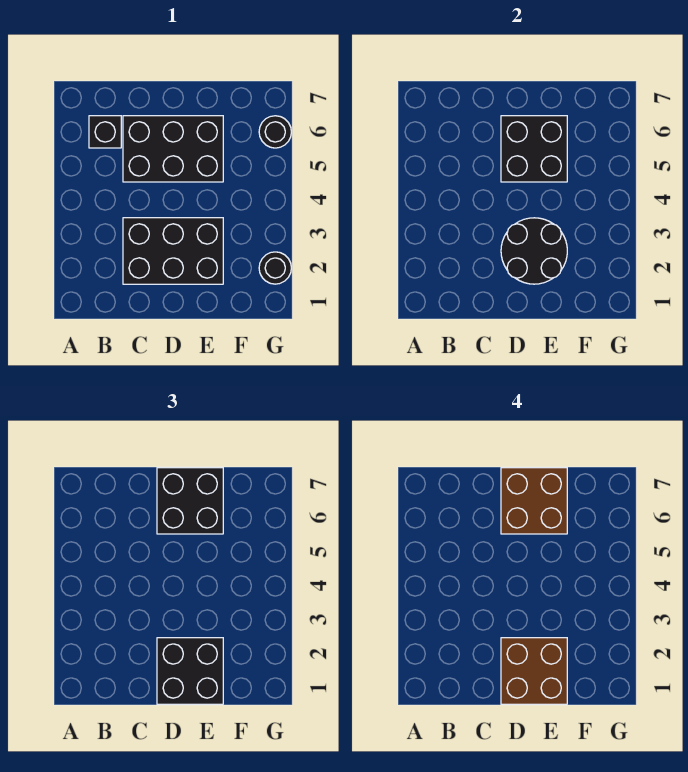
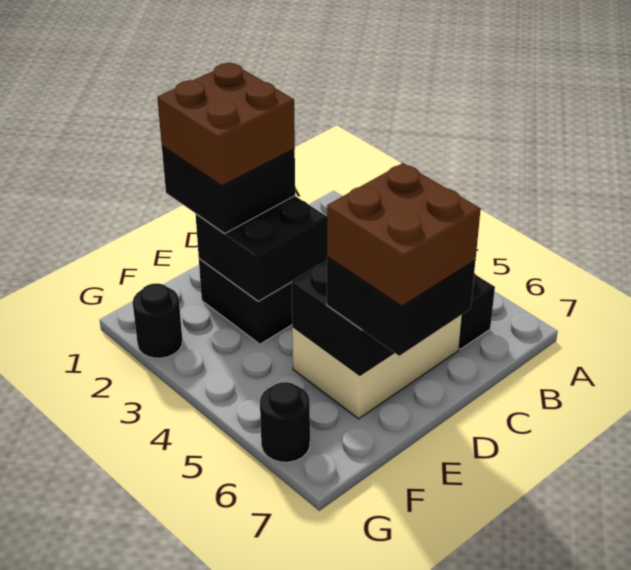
black 2x3 brick [123,116,223,182] -> tan 2x3 brick [292,315,462,419]
black 2x2 round brick [501,218,567,284] -> black 2x2 brick [195,196,327,301]

